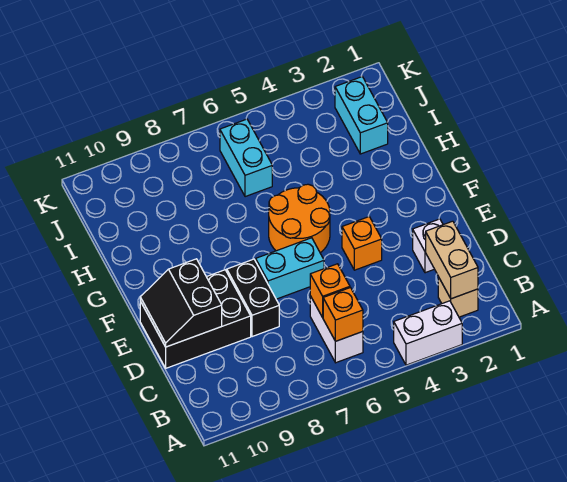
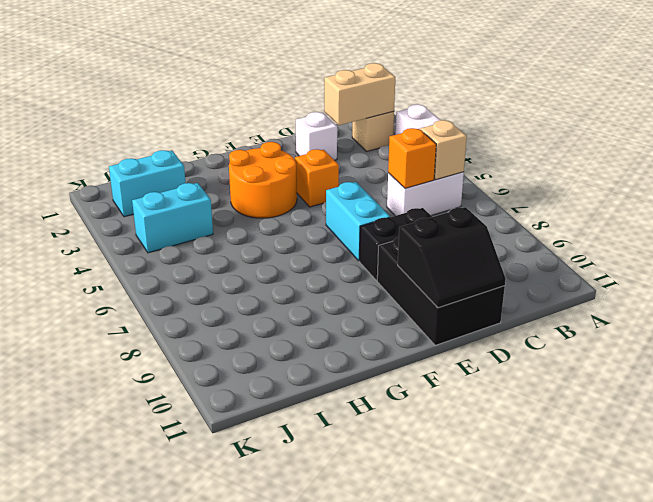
orange 1x1 brick [323,288,363,341] -> tan 1x1 brick [420,120,467,180]
orange 2x2 round brick [269,184,330,253] -> orange 2x2 round brick moved to [229,142,297,218]
cyan 1x2 brick [220,119,272,197] -> cyan 1x2 brick moved to [132,183,213,253]

